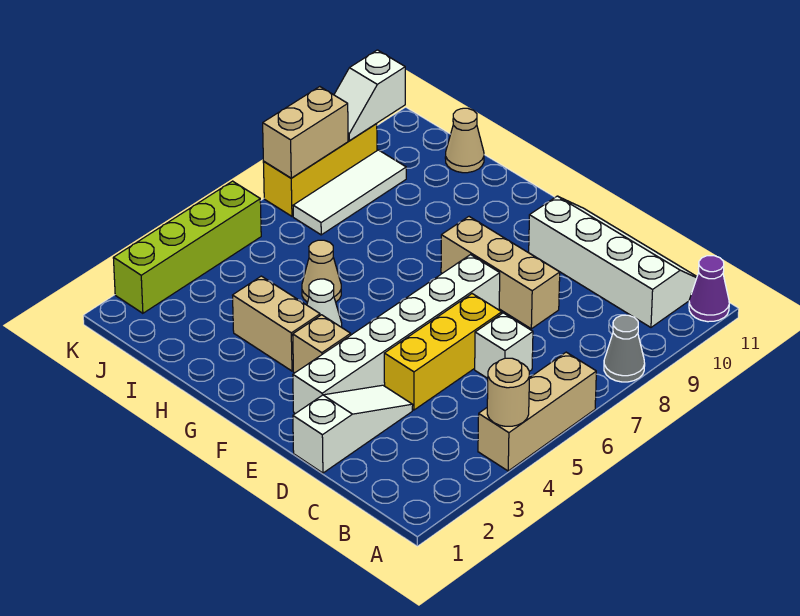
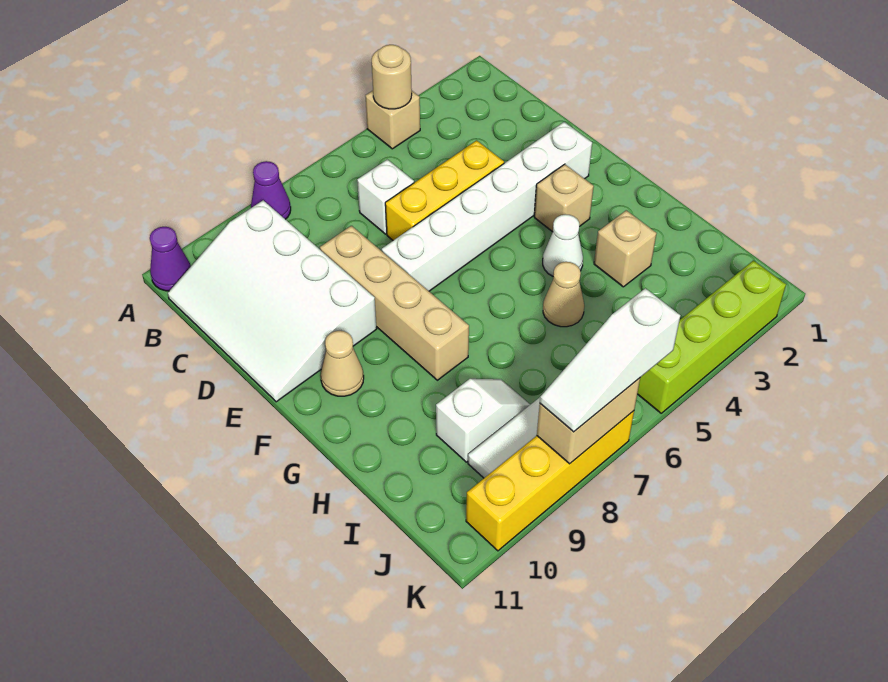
tan 1x3 brick [478,352,596,471] -> tan 1x1 brick [365,91,420,149]
grey 1x1 cone [604,315,645,382] -> purple 1x1 cone [251,161,291,219]
white 2x4 slope [529,196,697,327] -> white 3x4 slope [168,200,377,402]
white 1x3 slope [293,385,413,473] -> white 1x3 slope moved to [540,288,680,432]
tan 1x3 brick [441,217,560,329] -> tan 1x4 brick [320,226,469,380]
tan 1x2 brick [233,276,320,371] -> tan 1x1 brick [594,210,657,287]
tan 1x1 cone [445,108,484,173] -> tan 1x1 cone moved to [321,331,364,396]
yellow 1x3 brick [263,124,377,216] -> yellow 1x4 brick [466,411,634,551]
white 1x2 slope [334,50,405,141] -> white 1x2 slope moved to [436,379,530,462]

